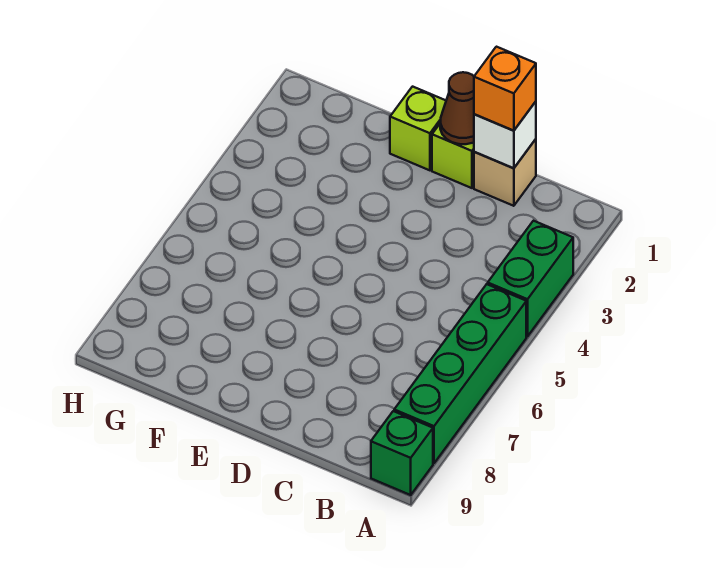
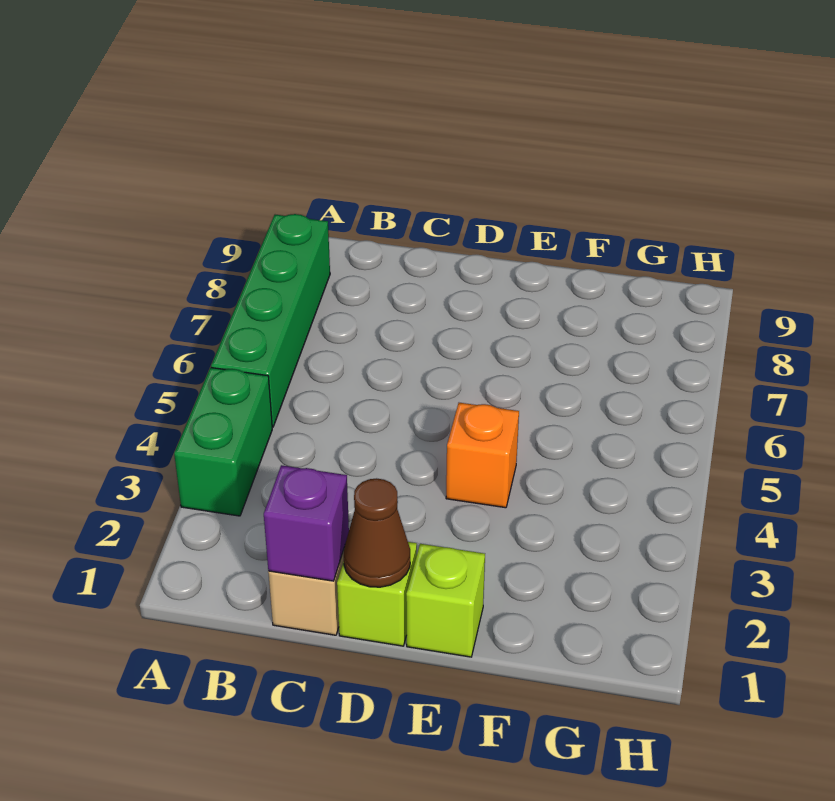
green 1x1 brick [371,411,433,495] -> none
white 1x1 brick [474,102,536,168] -> purple 1x1 brick [264,465,349,581]
orange 1x1 brick [474,47,536,131] -> orange 1x1 brick moved to [446,403,519,508]

